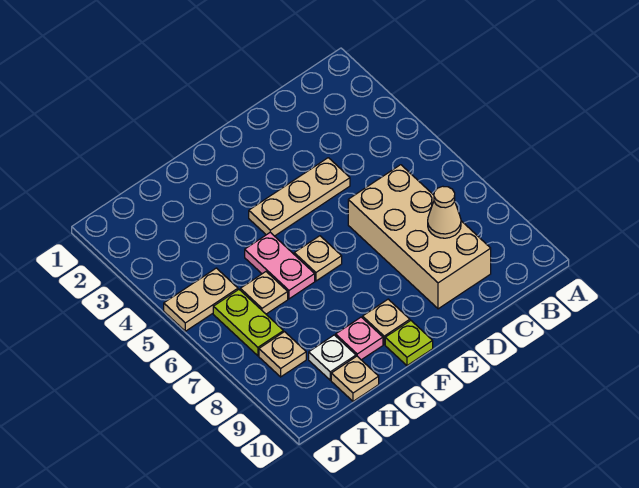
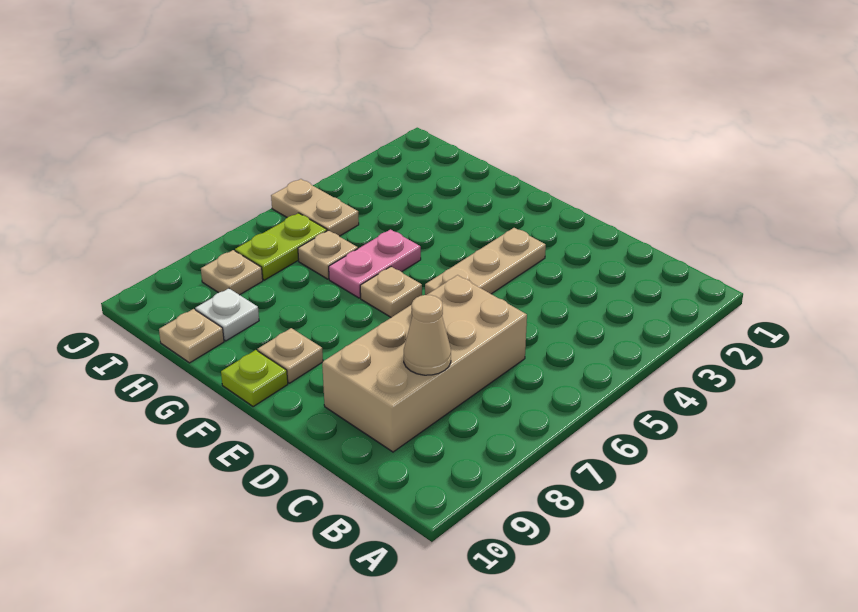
tan 1x3 plate [249,158,350,236] -> tan 1x3 plate turned to [425,228,546,295]
pink 1x1 plate [336,317,383,360] -> none

